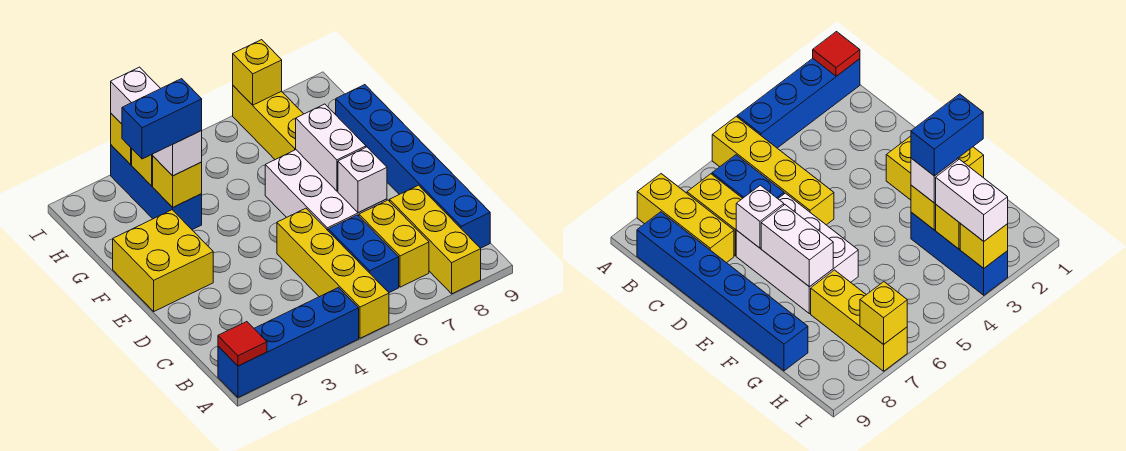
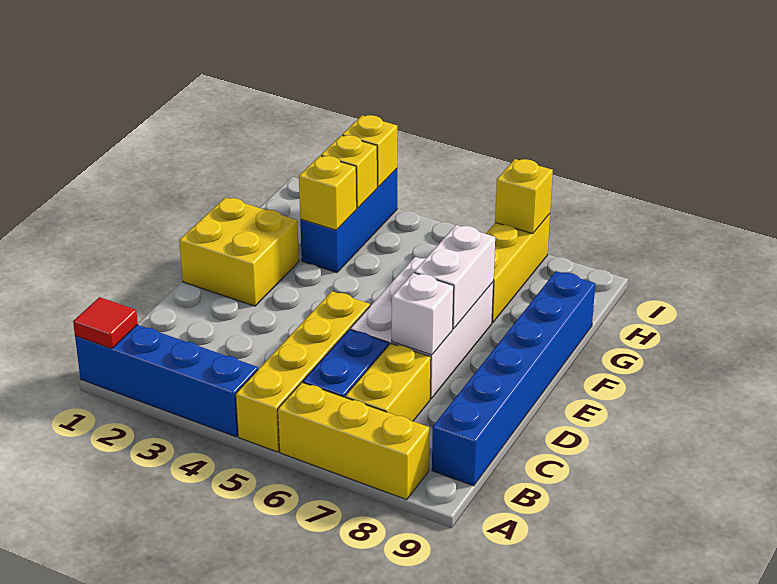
yellow 1x3 brick [390,185,481,294] -> yellow 1x3 brick turned to [278,382,429,500]
blue 1x2 brick [122,79,202,159] -> none
white 1x1 brick [153,131,202,176] -> none
white 1x2 brick [111,67,161,124] -> none

